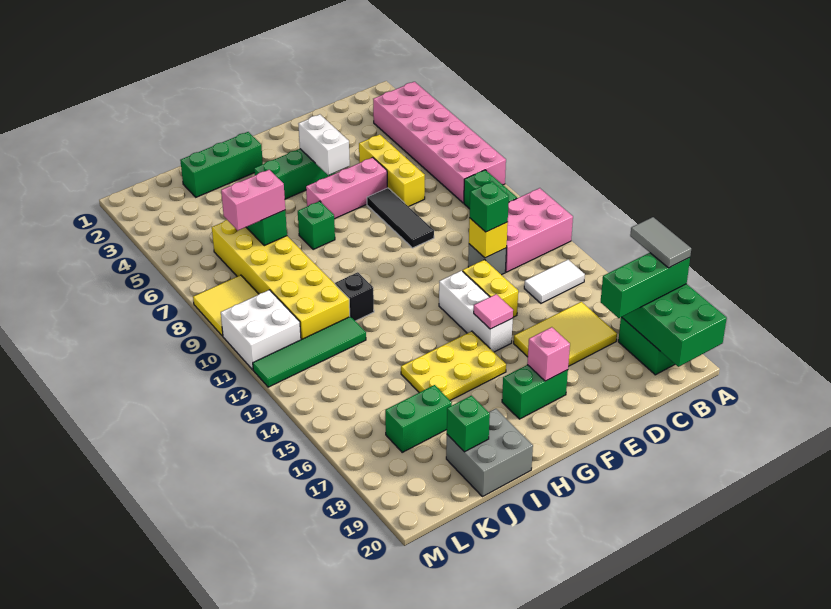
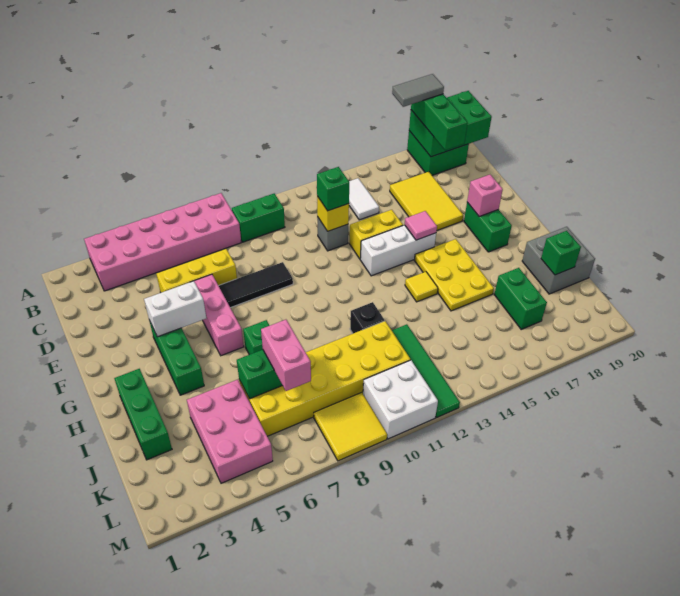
pink 2x3 brick [505,188,573,272] -> pink 2x3 brick moved to [187,380,273,483]
none -> yellow 1x1 tile [405,272,438,302]

